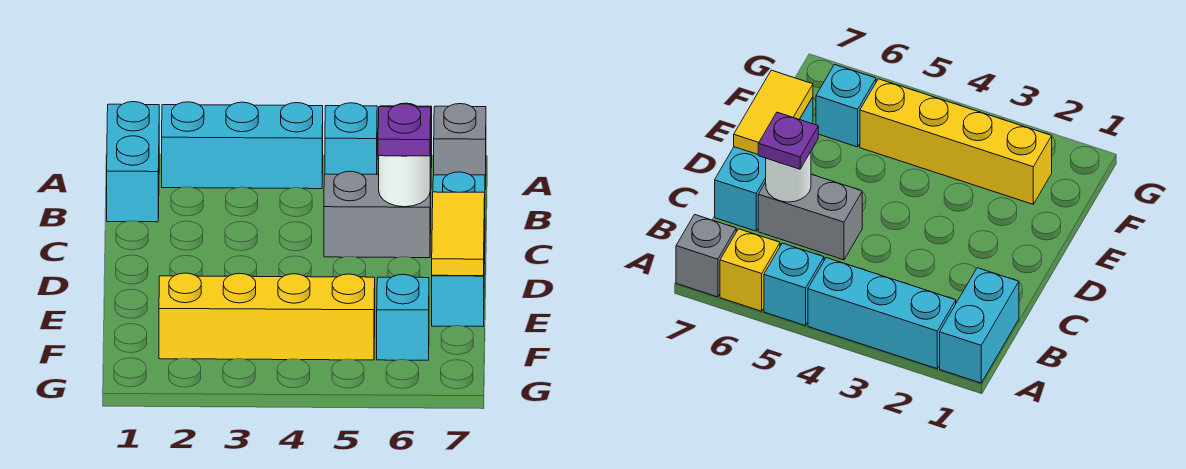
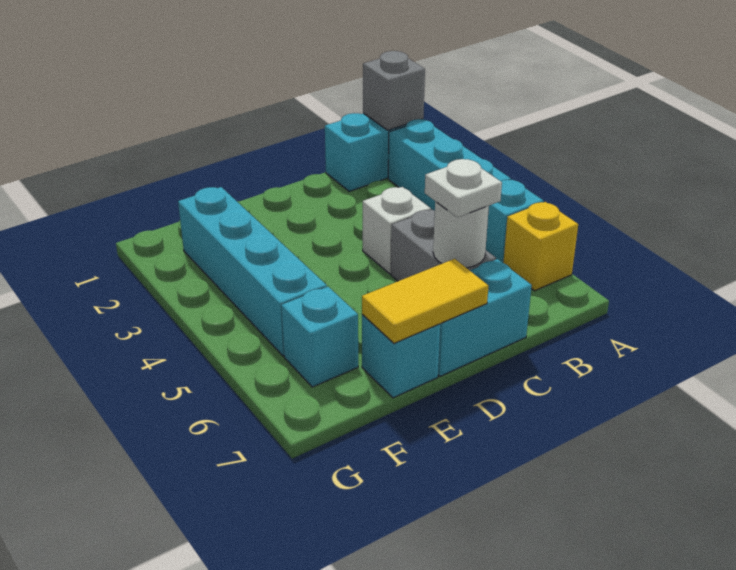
grey 1x1 brick [434,104,486,189] -> grey 1x1 brick moved to [363,51,425,130]
none -> white 1x1 brick [363,187,431,274]
purple 1x1 plate [378,104,431,156] -> white 1x1 plate [425,159,502,218]
yellow 1x4 brick [159,273,375,360] -> cyan 1x4 brick [178,187,327,356]

